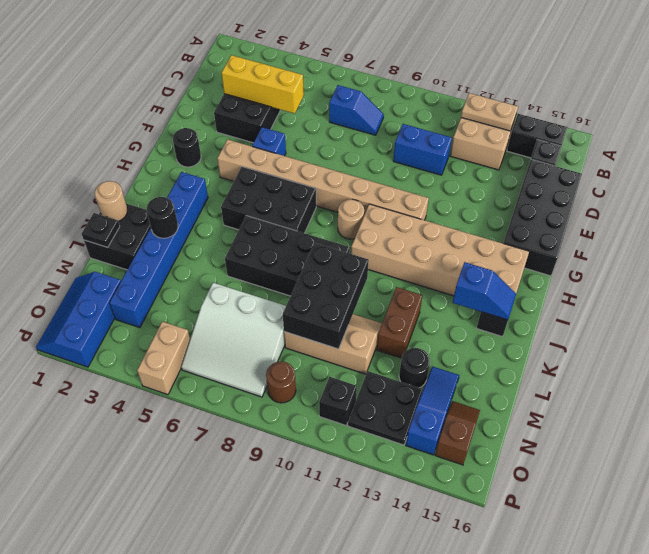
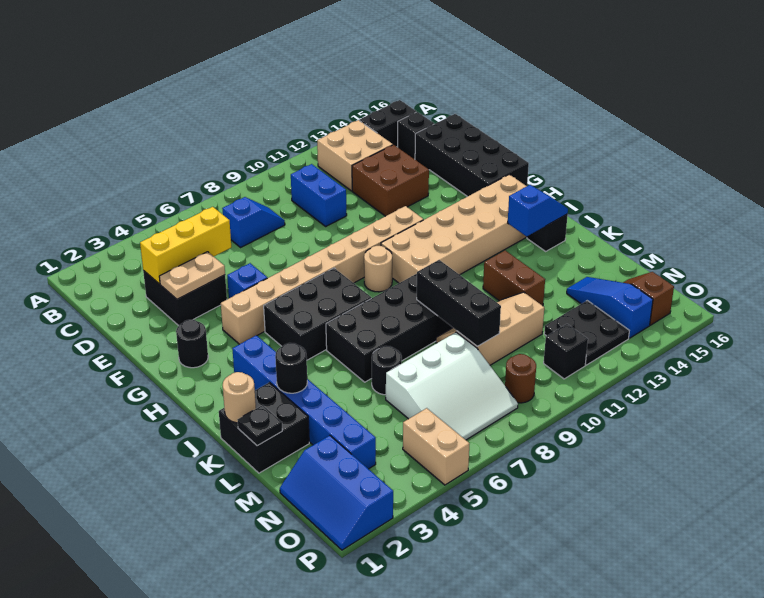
tan 1x2 plate [461,93,518,131] -> tan 1x2 plate moved to [159,252,225,299]
blue 1x2 brick [393,124,452,175] -> blue 1x2 brick turned to [291,164,347,226]
none -> brown 2x2 brick [352,145,429,216]
black 2x3 brick [283,243,369,349] -> black 1x3 brick [417,260,501,346]
black 1x1 round brick [399,348,430,388] -> black 1x1 round brick moved to [372,346,402,395]

